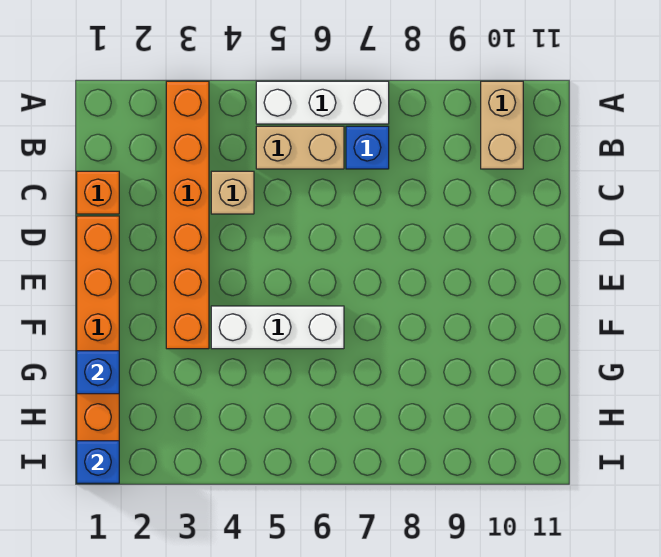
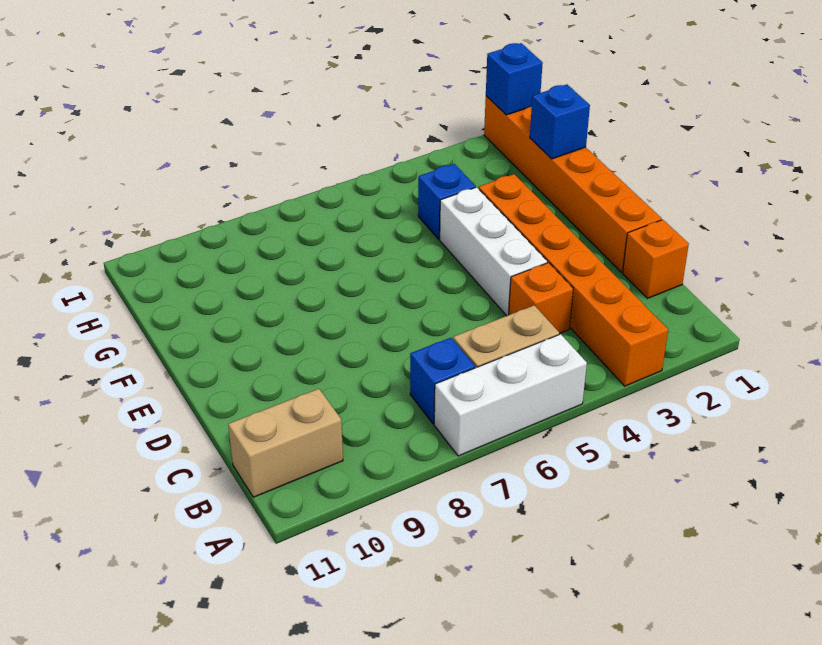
tan 1x2 brick [481,81,523,169] -> tan 1x2 brick turned to [228,389,343,497]
tan 1x1 brick [211,171,254,214] -> orange 1x1 brick [509,263,573,334]
white 1x3 brick [211,306,344,349] -> white 1x3 brick turned to [440,187,547,316]
none -> blue 1x1 brick [418,164,476,239]

